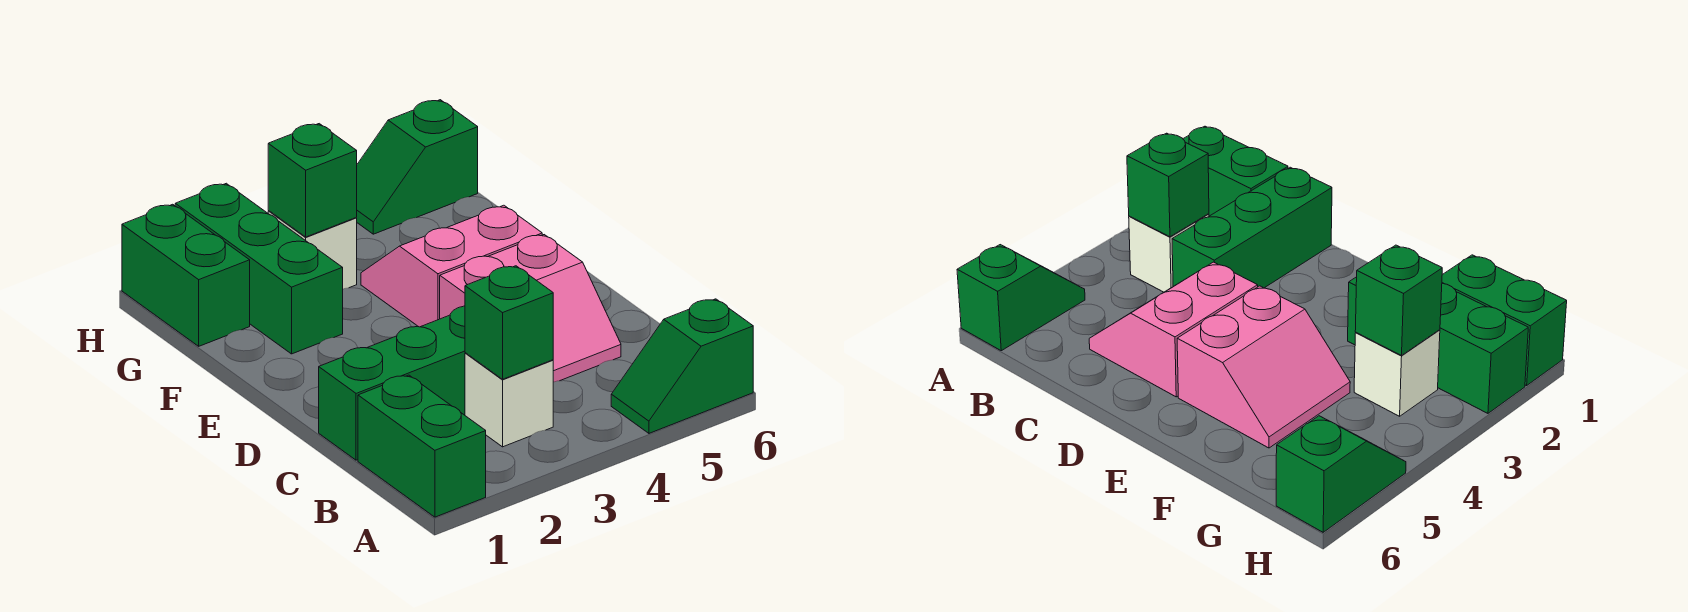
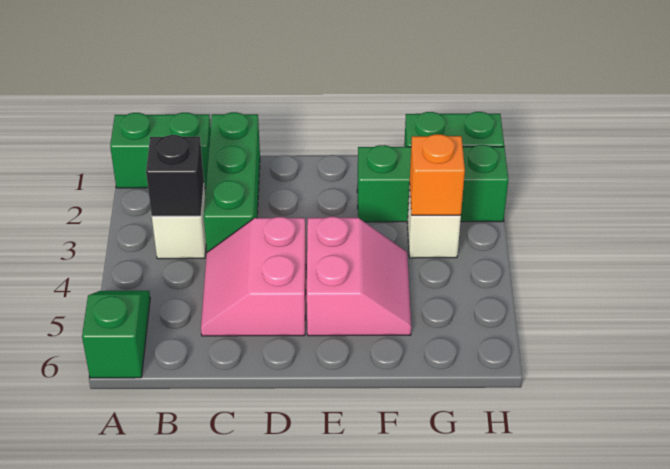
green 1x1 brick [465,266,553,379] -> black 1x1 brick [146,135,204,216]
green 1x1 brick [268,124,357,237] -> orange 1x1 brick [410,134,465,215]
green 1x2 slope [356,100,478,234] -> none

